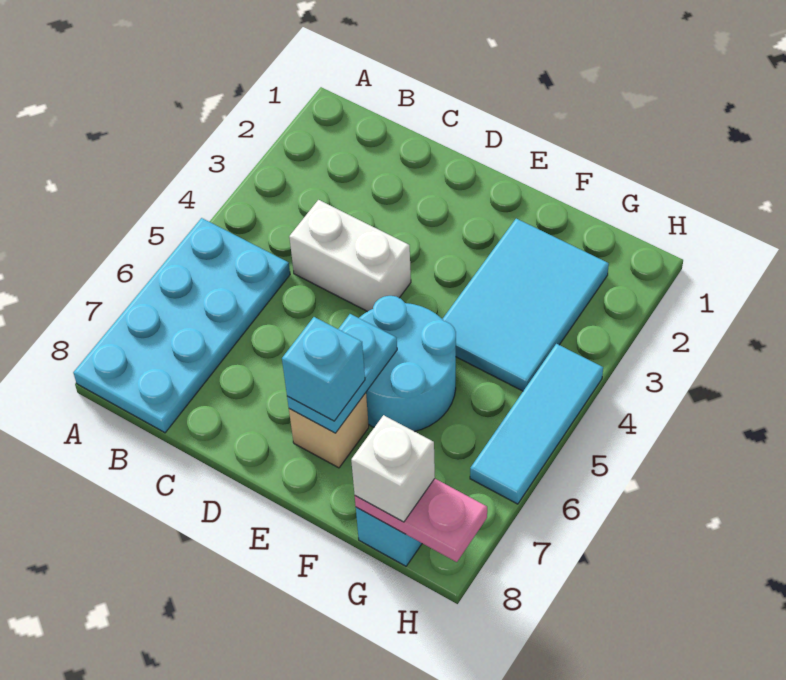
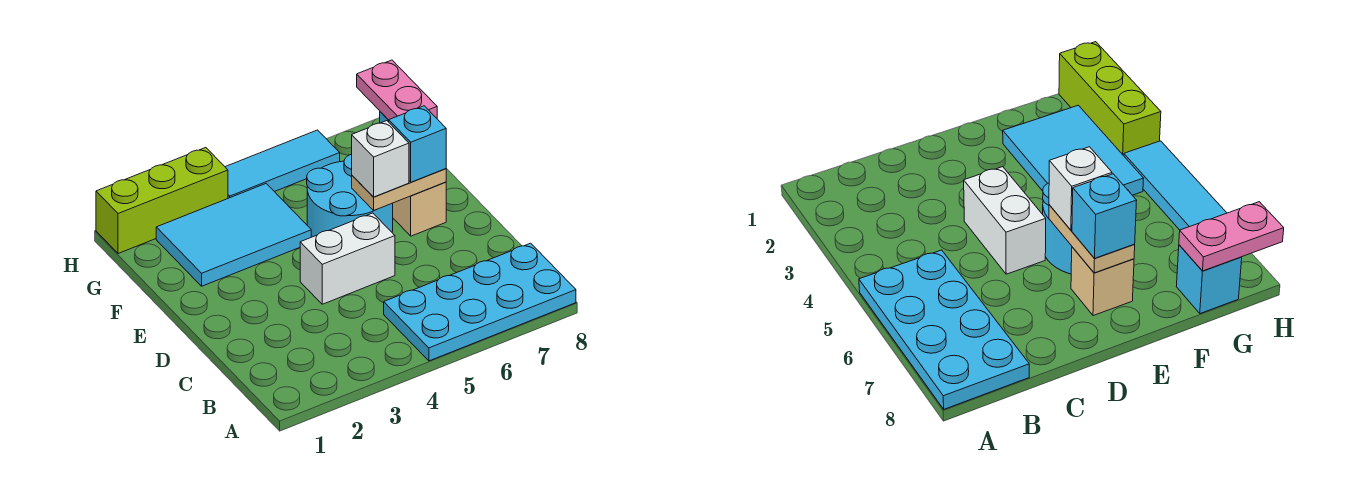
white 1x2 brick [289,200,411,312] -> white 1x2 brick turned to [300,213,395,304]
cyan 1x2 plate [287,314,397,433] -> tan 1x2 plate [352,169,446,210]
white 1x1 brick [351,415,435,522] -> white 1x1 brick moved to [352,121,409,197]
none -> lime 1x3 brick [96,148,228,254]

